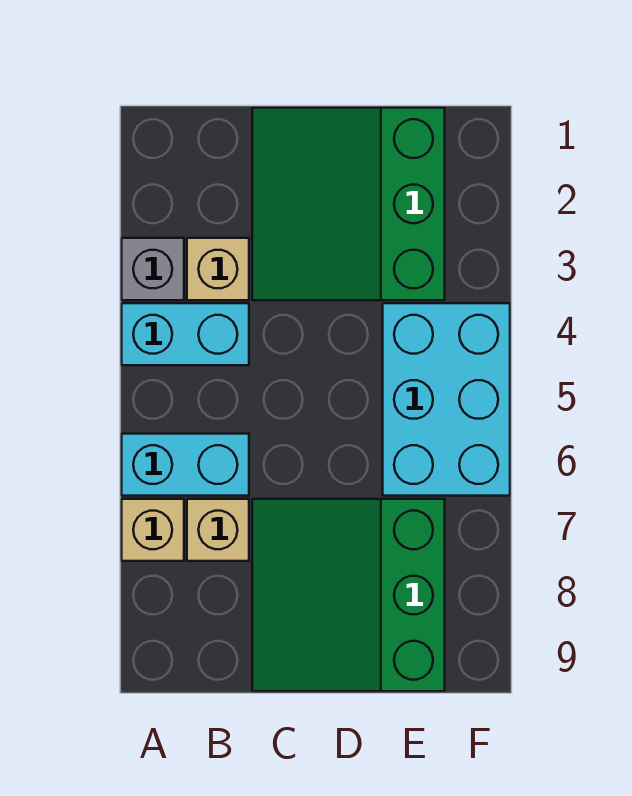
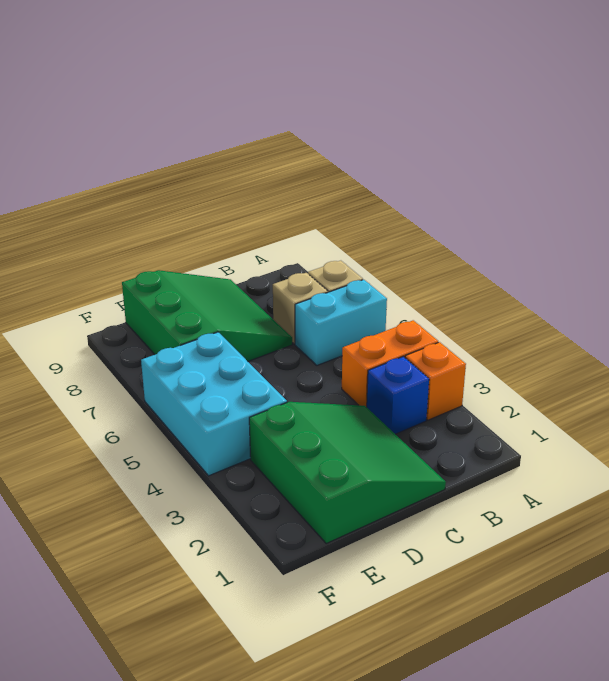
grey 1x1 brick [122,238,184,300] -> orange 1x1 brick [405,342,466,420]
cyan 1x2 brick [122,303,249,365] -> orange 1x2 brick [342,320,438,407]
tan 1x1 brick [187,238,249,300] -> blue 1x1 brick [367,357,429,434]

